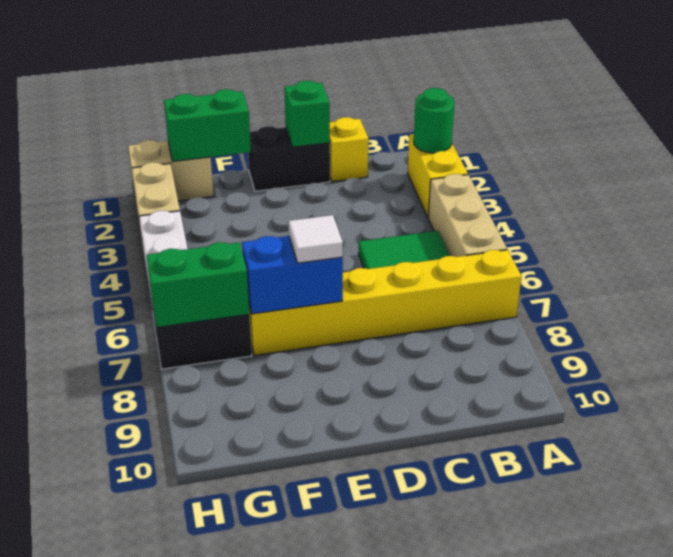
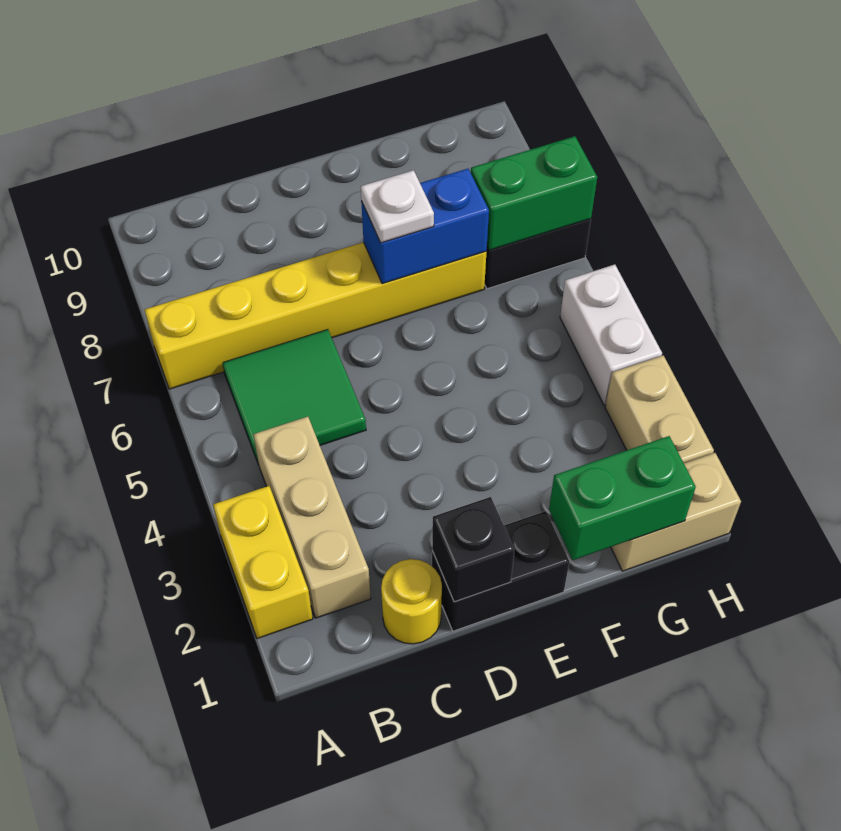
green 1x1 round brick [414,88,455,153] -> none
tan 1x3 brick [428,174,507,257] -> tan 1x3 brick moved to [253,417,371,618]
yellow 1x1 brick [330,117,369,182] -> yellow 1x1 round brick [381,559,442,644]
green 1x1 brick [284,81,330,147] -> black 1x1 brick [432,497,515,602]
white 1x1 tile [289,215,343,263] -> white 1x1 plate [361,170,434,243]

